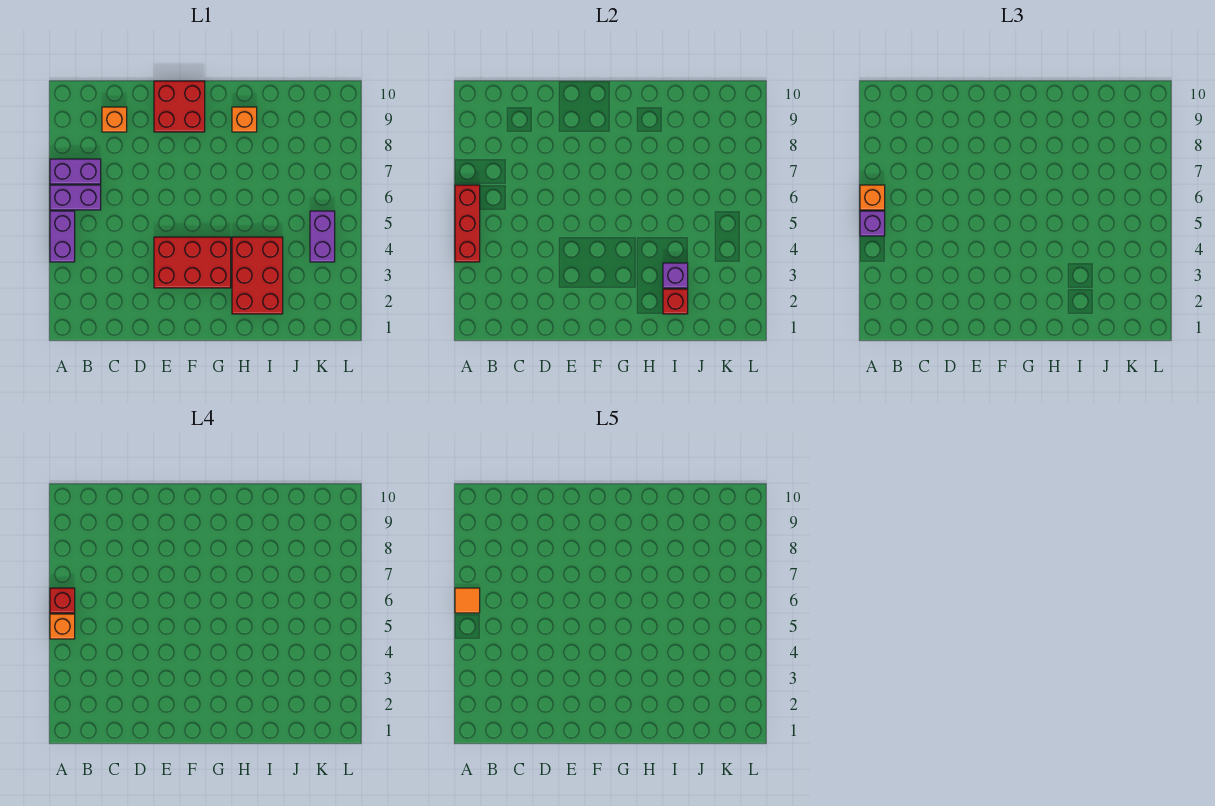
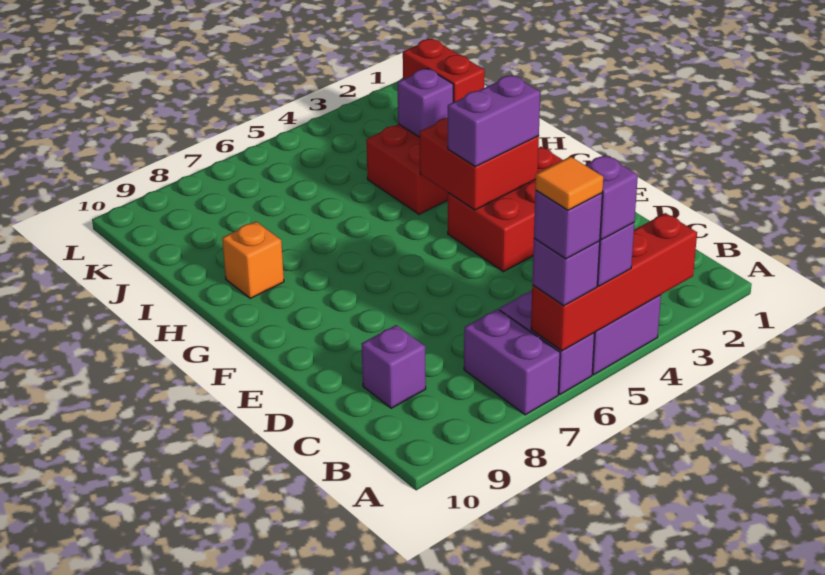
red 1x3 brick [455,185,480,262] -> red 1x4 brick [531,213,697,351]
orange 1x1 brick [50,614,75,639] -> purple 1x1 brick [585,155,638,240]
orange 1x1 brick [860,185,885,210] -> purple 1x1 brick [532,238,600,306]
red 1x1 brick [50,588,75,613] -> purple 1x1 brick [534,191,602,259]
orange 1x1 brick [102,107,127,132] -> purple 1x1 brick [362,325,426,408]
red 2x3 brick [154,237,231,288] -> red 2x3 brick turned to [448,147,562,272]
red 2x2 brick [154,81,205,132] -> red 2x2 brick moved to [420,118,539,210]
red 1x1 brick [663,289,688,314] -> red 1x2 brick [403,39,485,102]
purple 1x2 brick [310,211,335,262] -> purple 1x2 brick moved to [448,75,540,167]

